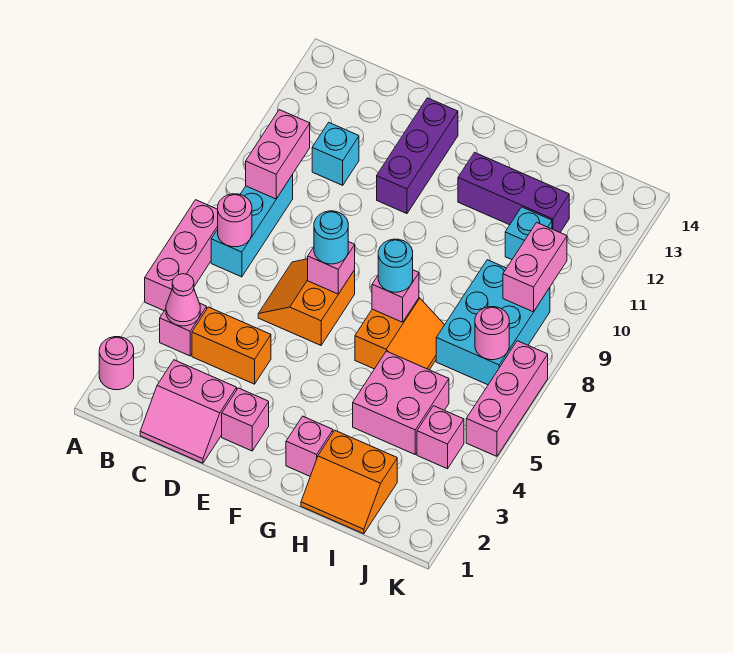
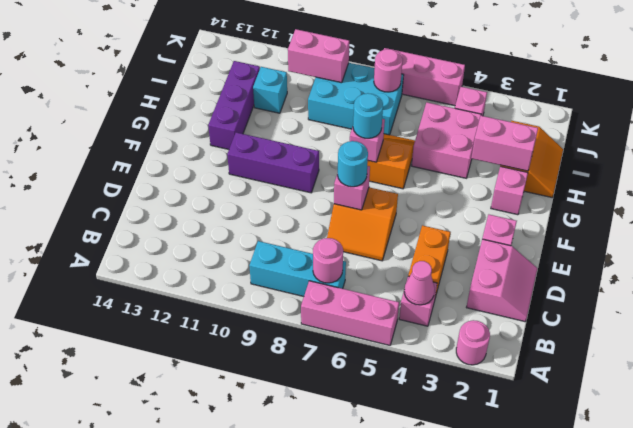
pink 1x2 brick [246,110,310,199] -> pink 1x2 brick moved to [471,116,538,171]
cyan 1x1 brick [312,123,359,185] -> none
purple 1x3 brick [377,98,458,214] -> purple 1x3 brick moved to [227,132,319,193]

